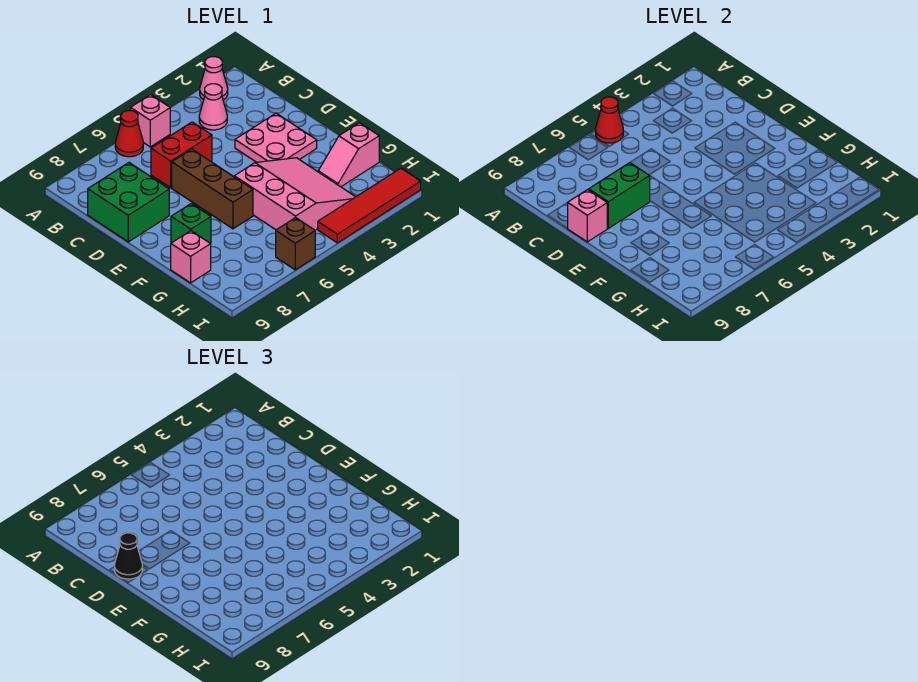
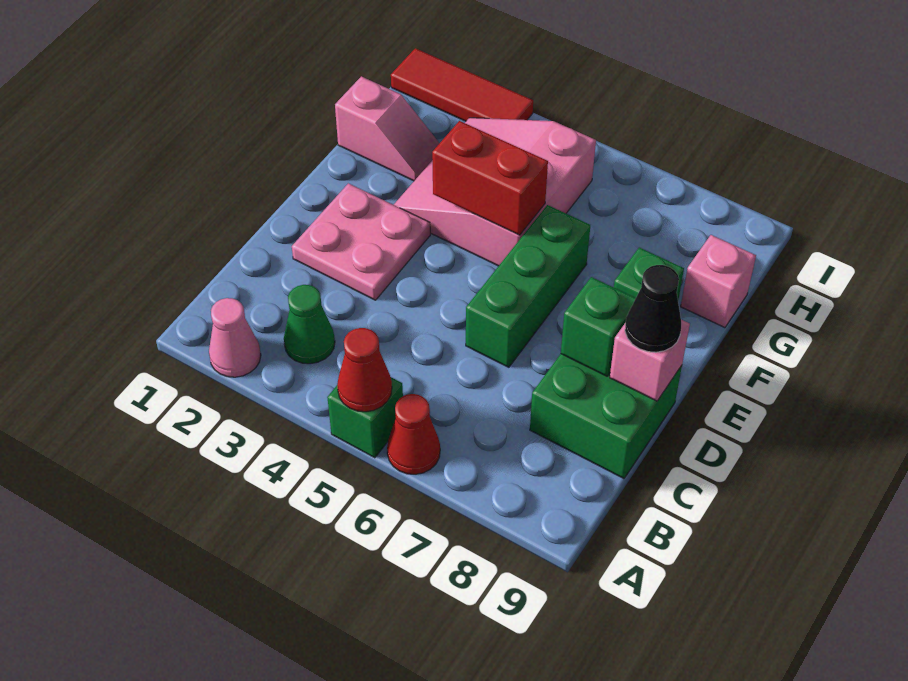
pink 1x1 brick [131,95,170,147] -> green 1x1 brick [327,377,403,458]
pink 1x1 cone [199,84,227,130] -> green 1x1 cone [284,285,335,364]
red 1x2 brick [151,122,212,188] -> red 1x2 brick moved to [432,121,548,235]
brown 1x3 brick [172,149,253,229] -> green 1x3 brick [466,205,590,367]
green 1x2 brick [589,163,650,228] -> green 1x1 brick [561,277,636,376]
red 1x4 tile [318,168,421,243] -> red 1x3 tile [391,48,533,121]
brown 1x1 brick [276,218,315,270] -> none

